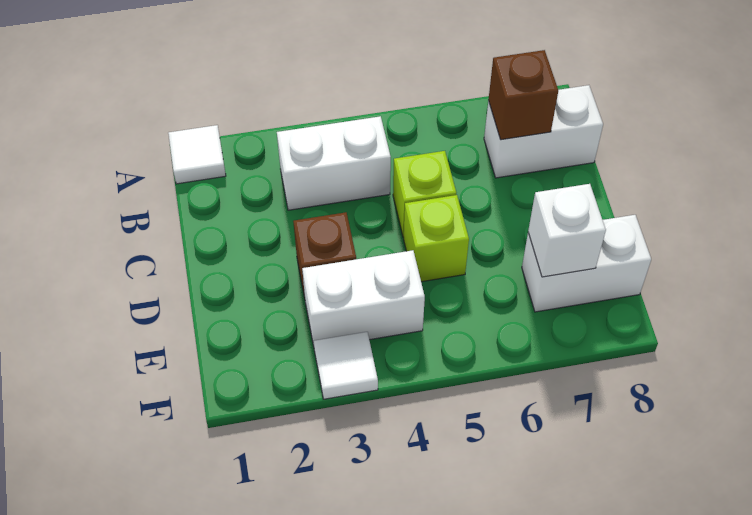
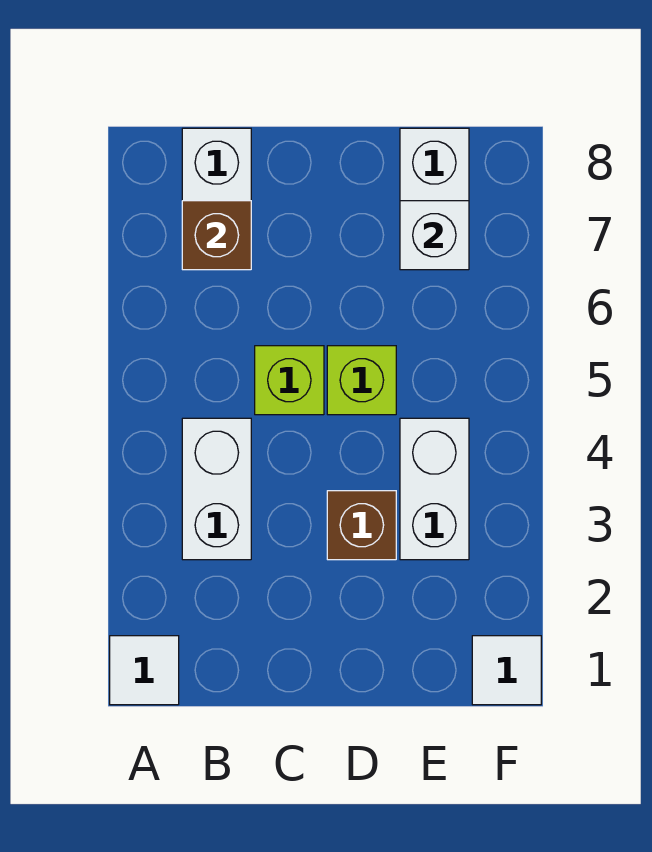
white 1x1 tile [314,332,378,399] -> white 1x1 tile moved to [472,636,541,705]

